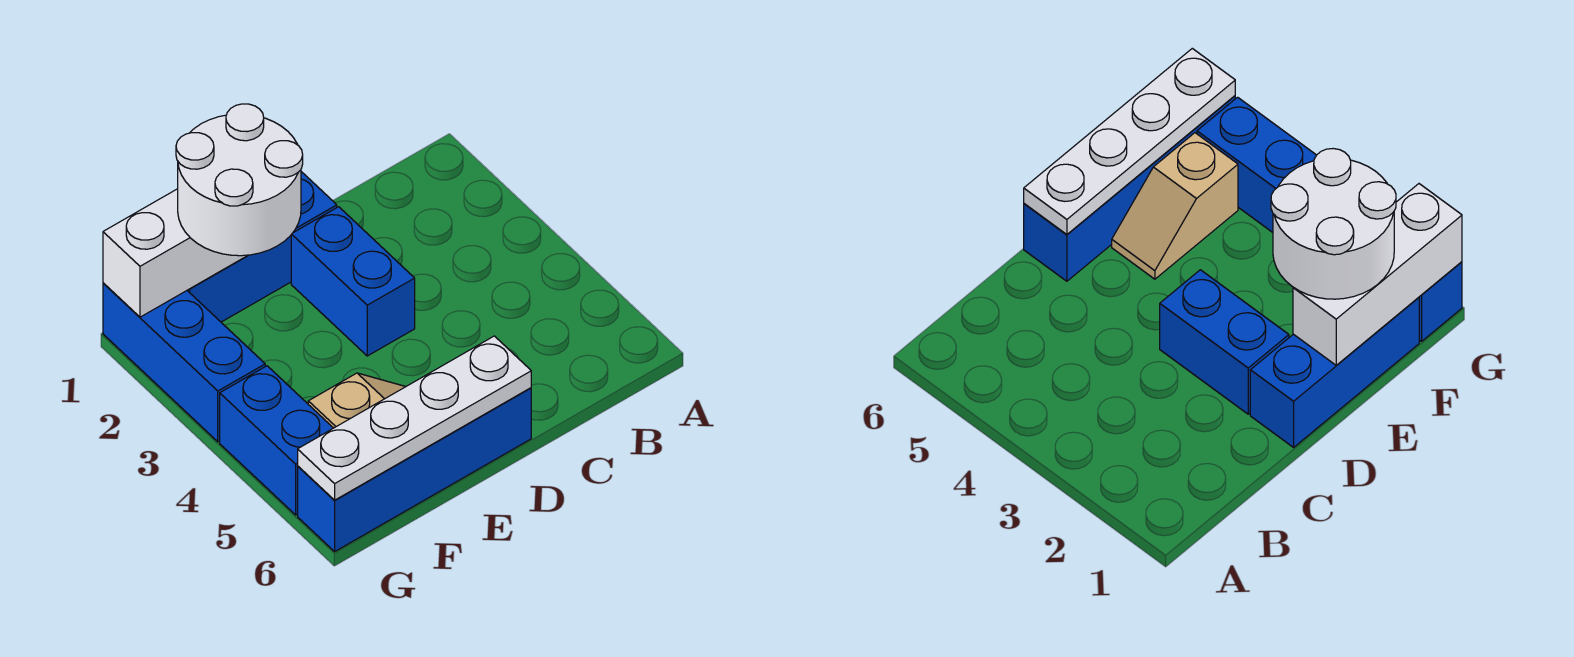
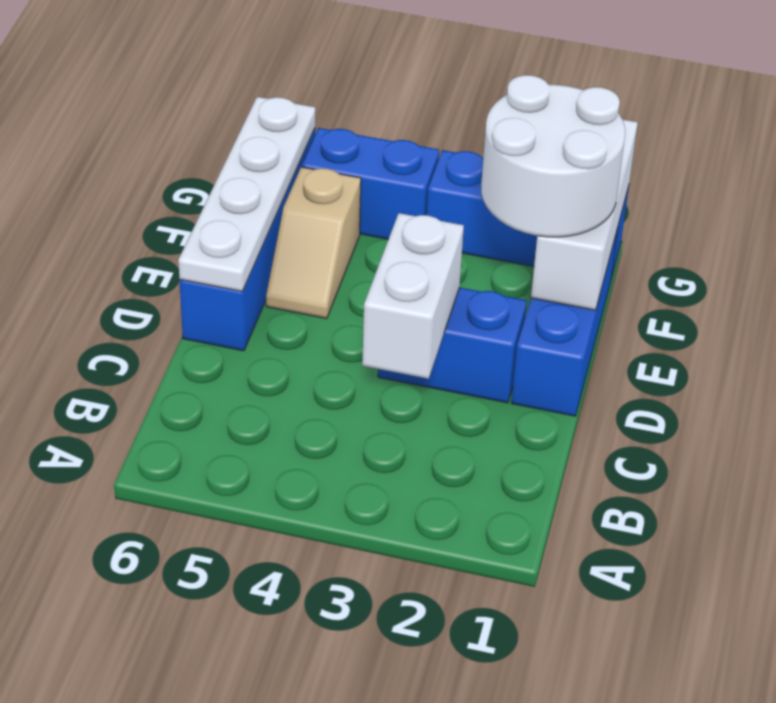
none -> white 1x2 brick [362,213,464,379]

